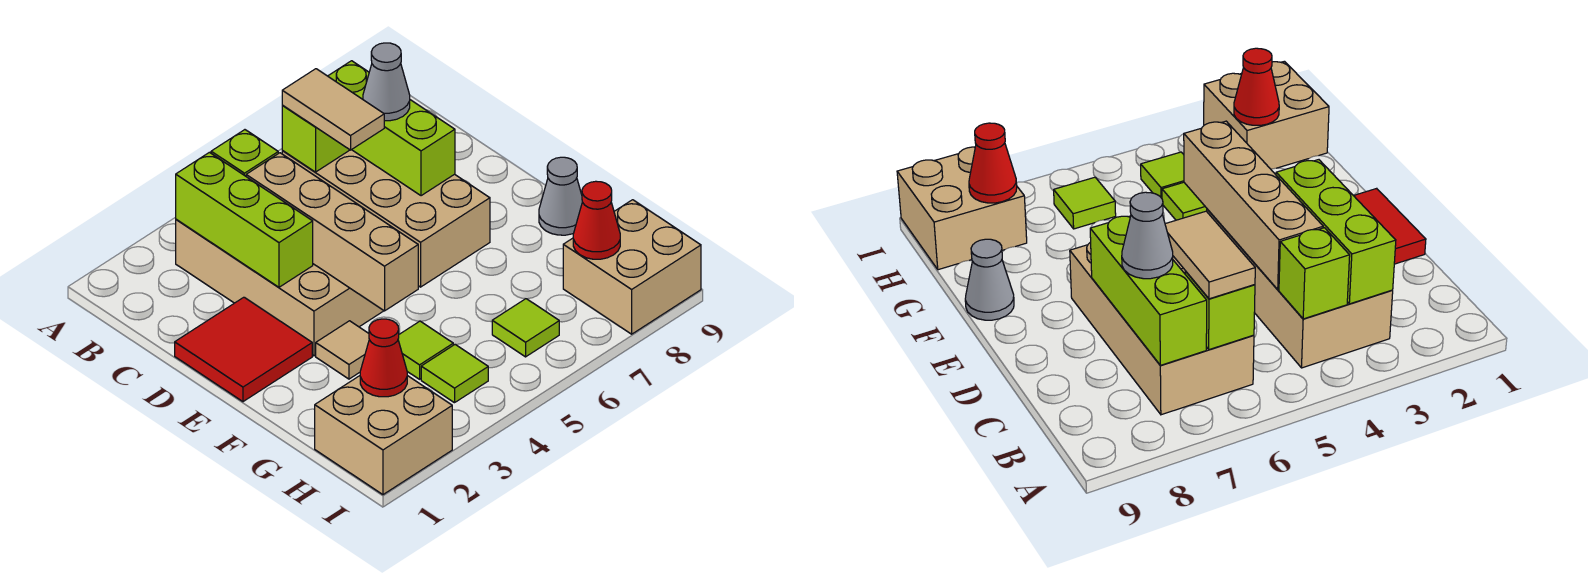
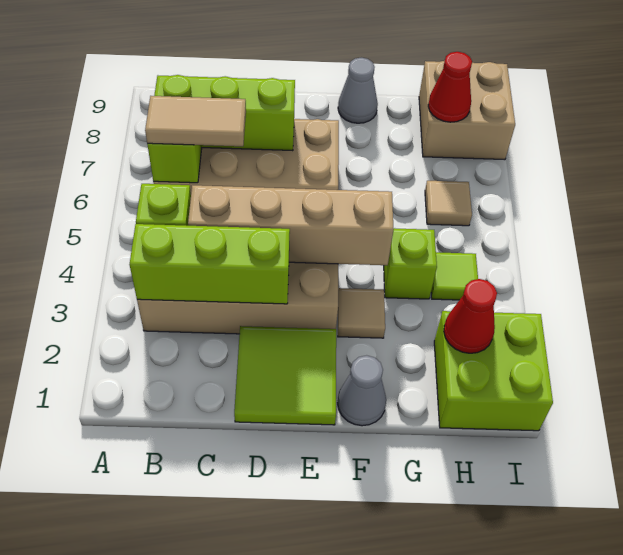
grey 1x1 cone [363,43,410,121] -> grey 1x1 cone moved to [338,355,386,426]
red 2x2 tile [175,297,312,402] -> lime 2x2 tile [234,326,336,425]
lime 1x1 tile [398,321,453,379] -> lime 1x1 brick [384,228,437,299]
tan 2x2 brick [315,376,452,495] -> lime 2x2 brick [434,311,553,431]
lime 1x1 tile [492,299,559,357] -> tan 1x1 tile [425,181,472,226]

